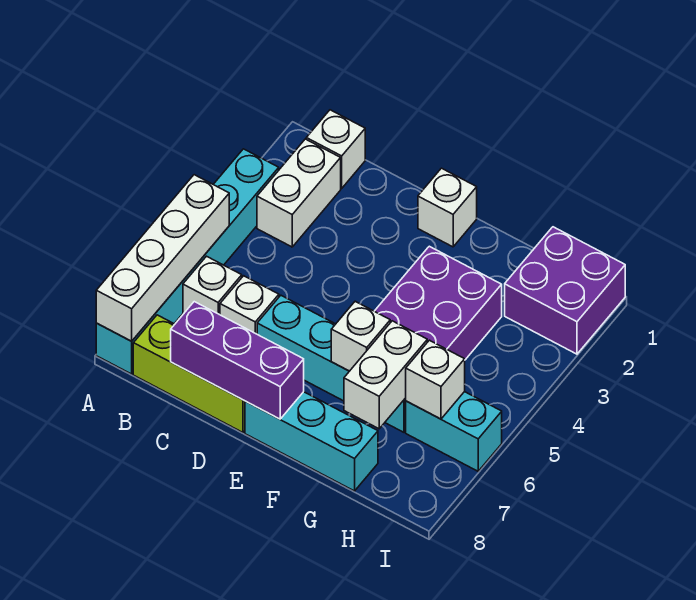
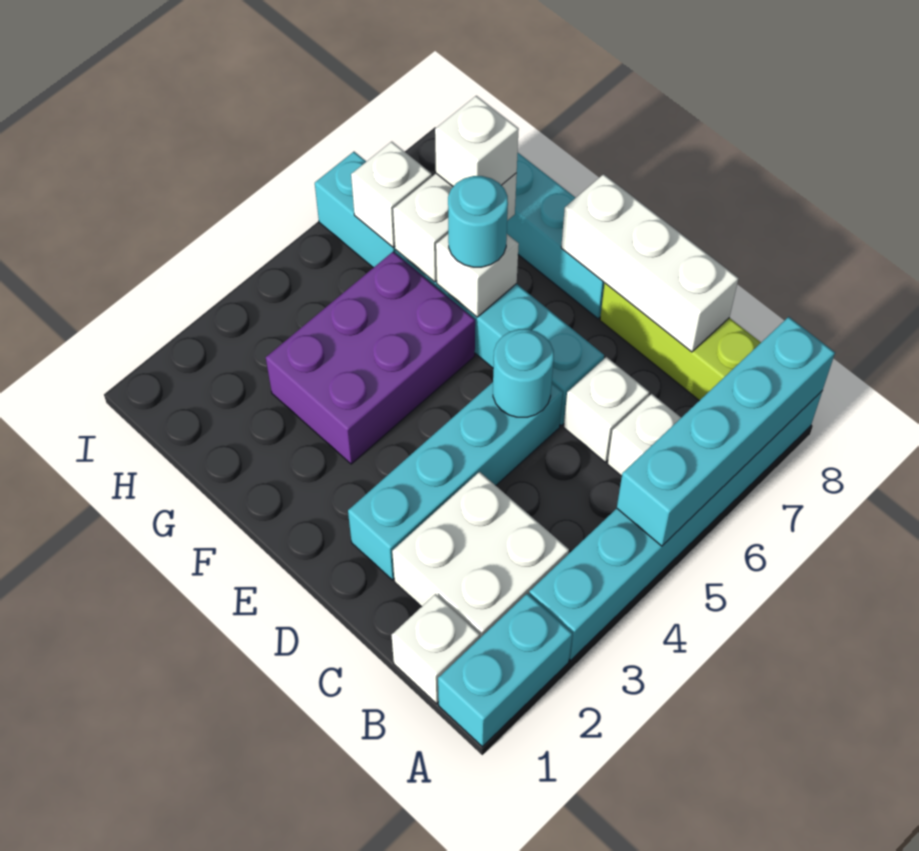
none -> cyan 1x2 brick [438,593,572,747]
white 1x4 brick [96,175,229,341] -> cyan 1x4 brick [617,317,835,546]
white 1x2 brick [257,139,341,247] -> white 2x2 brick [392,472,569,638]
purple 1x3 brick [171,302,304,419] -> white 1x3 brick [561,174,738,352]
none -> cyan 1x4 brick [348,382,563,580]
none -> cyan 1x1 round brick [493,329,554,417]
white 1x1 brick [418,168,477,247] -> white 1x1 brick moved to [435,96,519,186]
none -> cyan 1x1 round brick [448,176,508,267]
purple 2x2 brick [505,227,625,354] -> none

